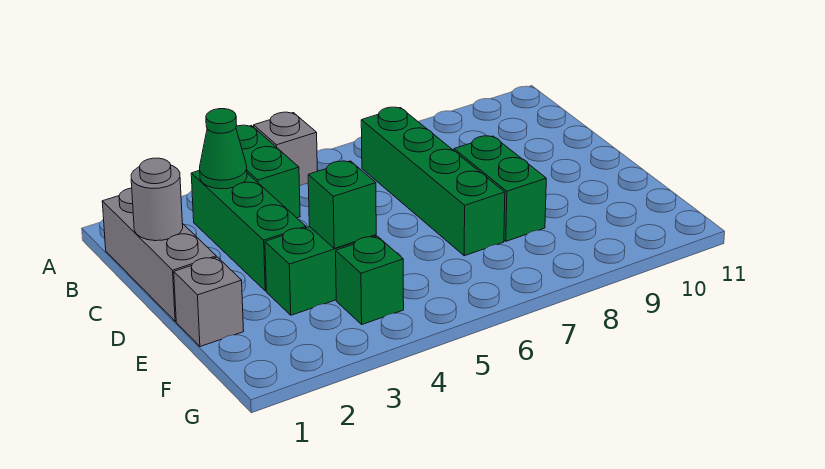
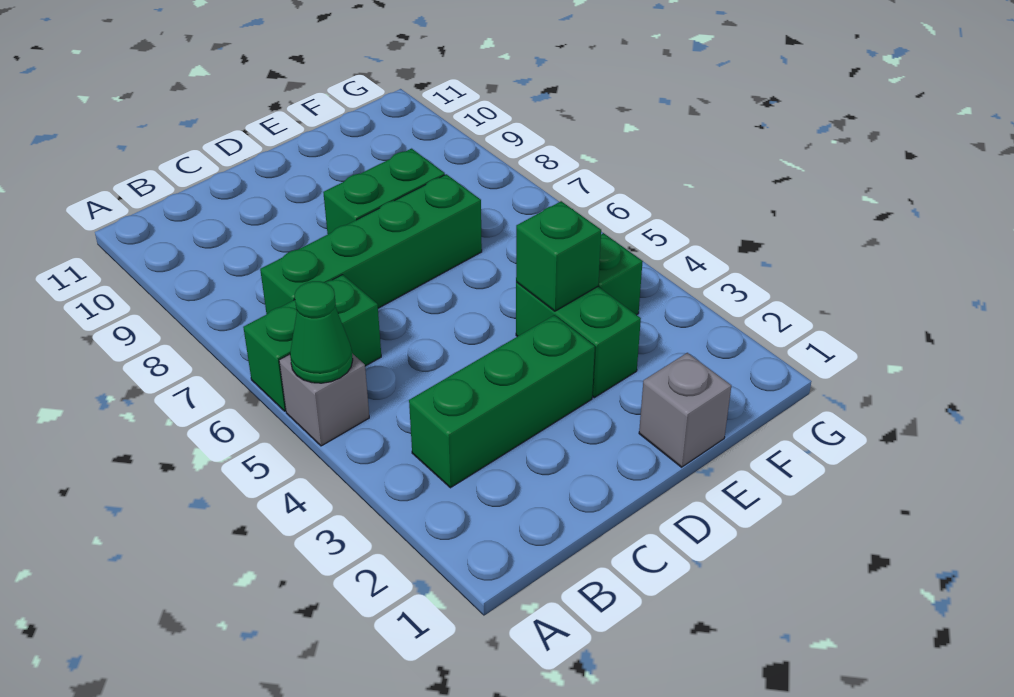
green 1x2 brick [236,125,300,218] -> green 1x2 brick moved to [243,275,381,411]
grey 1x3 brick [102,188,216,321] -> none
green 1x1 cone [200,109,247,189] -> green 1x1 cone moved to [290,281,353,383]
grey 1x1 round brick [131,158,183,241] -> none

